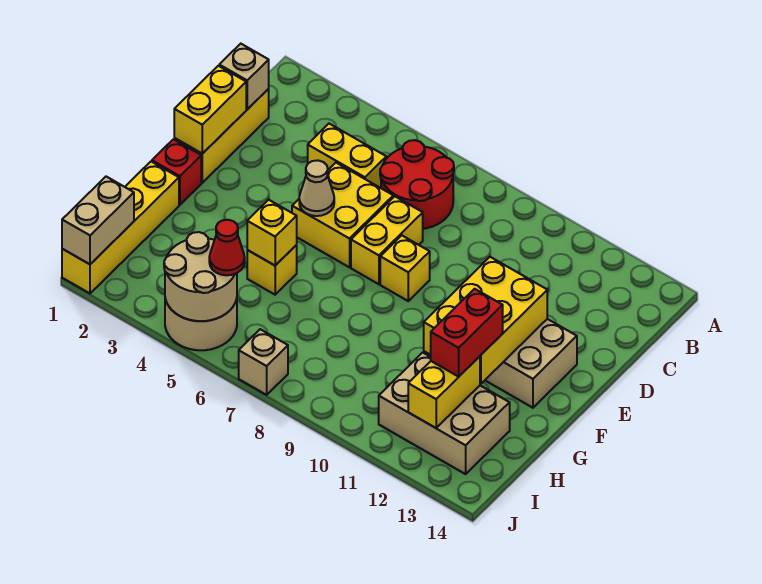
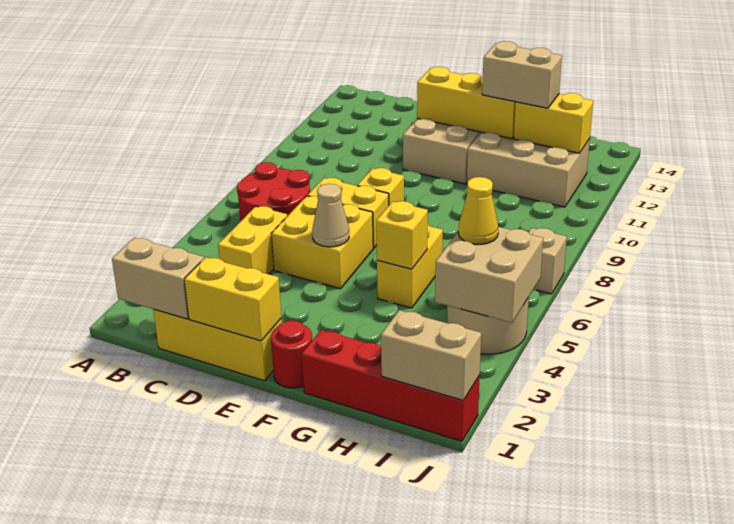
tan 1x1 brick [219,44,269,109] -> tan 1x2 brick [112,238,204,319]
yellow 2x3 brick [424,257,547,384] -> yellow 1x3 brick [417,67,516,139]
red 1x1 brick [152,139,201,205] -> red 1x1 round brick [271,320,312,388]
yellow 1x4 brick [62,162,179,293] -> red 1x4 brick [302,330,480,441]
yellow 1x1 brick [247,245,297,295] -> yellow 1x2 brick [377,225,443,308]
red 1x2 brick [431,289,503,377] -> tan 1x2 brick [482,41,562,108]
tan 2x3 brick [379,352,510,474] -> tan 2x3 brick turned to [467,132,590,207]
tan 2x2 round brick [164,232,237,321] -> tan 2x2 brick [435,227,543,323]
red 1x1 cone [209,220,245,275] -> yellow 1x1 cone [458,177,498,244]

